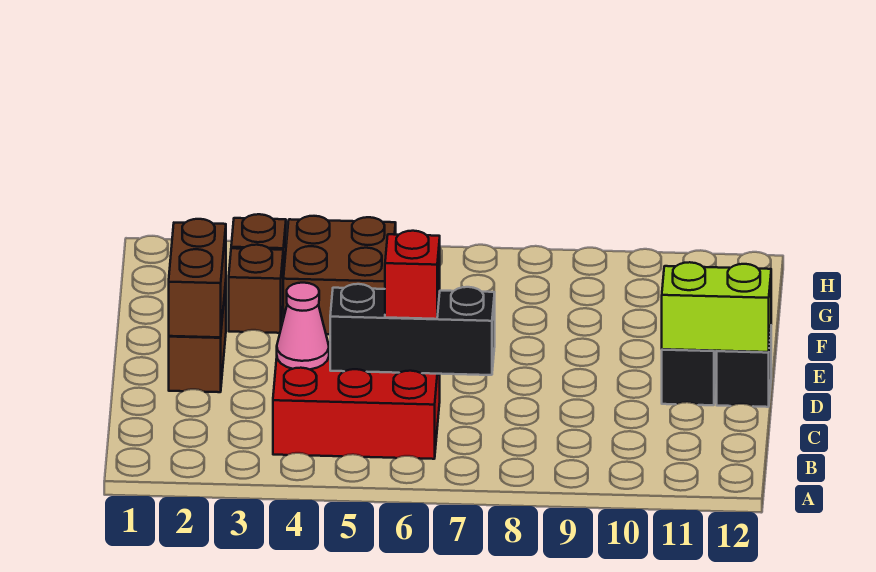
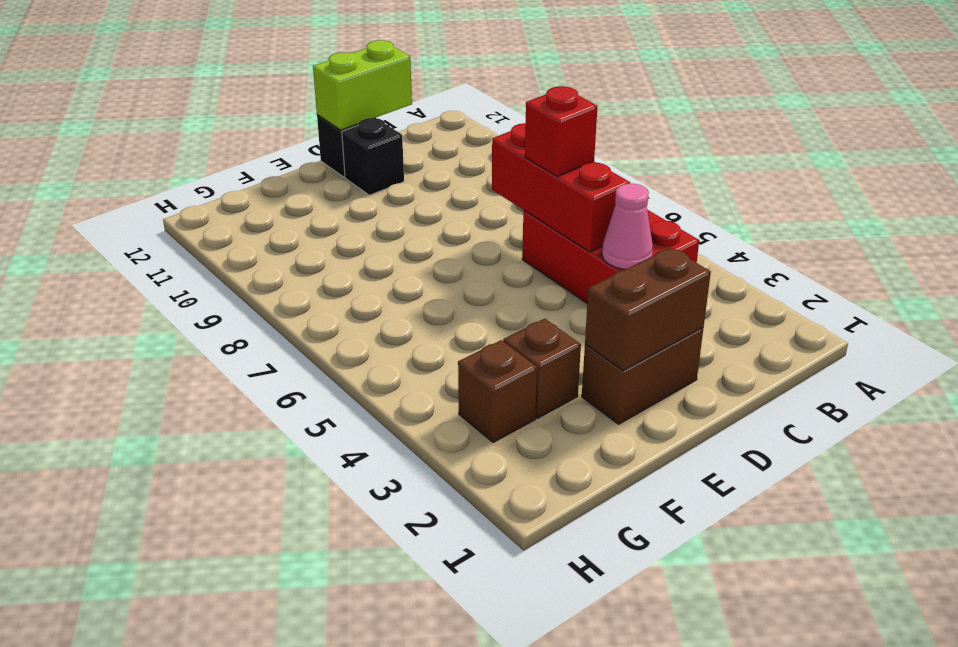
black 1x3 brick [330,284,495,375] -> red 1x3 brick [492,123,630,252]
lime 1x2 brick [662,262,771,352] -> lime 1x2 brick turned to [313,40,412,130]
brown 2x2 brick [283,216,396,334] -> none

